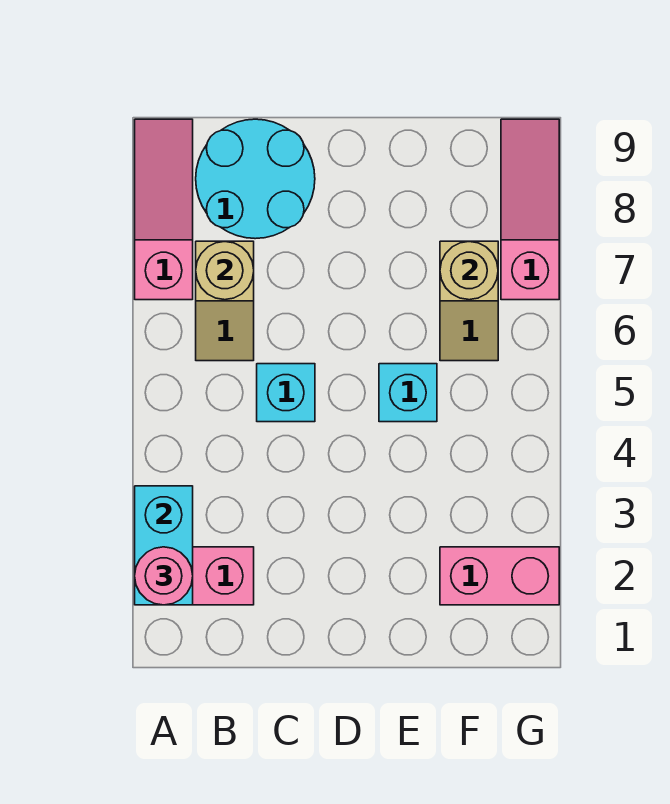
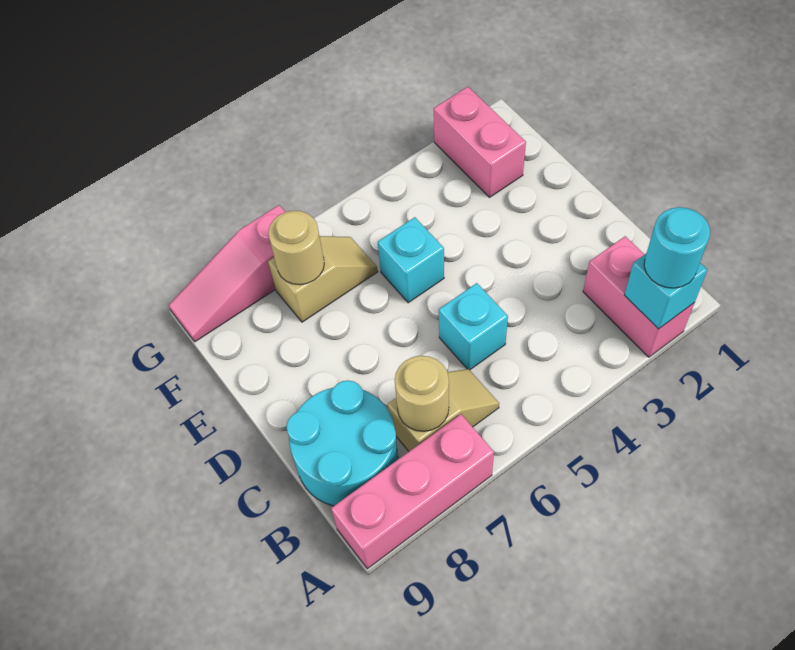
cyan 1x2 brick [135,486,193,605] -> cyan 1x1 brick [624,254,707,329]
pink 1x1 round brick [135,547,193,605] -> cyan 1x1 round brick [644,207,710,288]
pink 1x3 slope [135,119,193,300] -> pink 1x3 brick [331,414,494,569]

